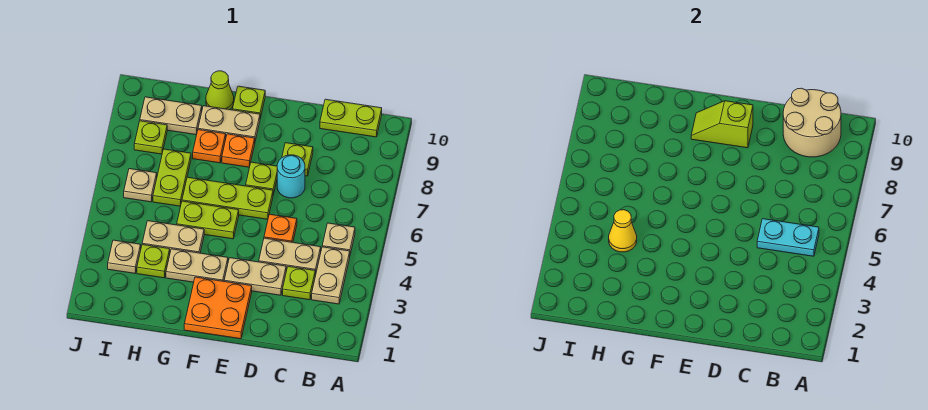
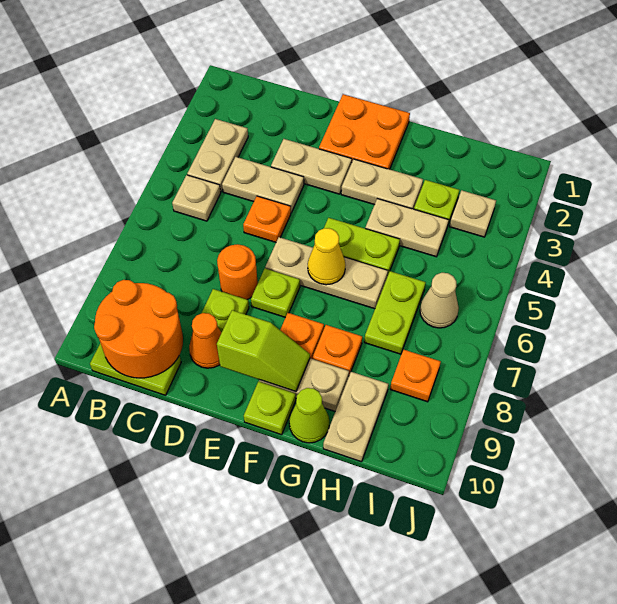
cyan 1x2 plate [757,219,819,256] -> none
tan 2x2 round brick [783,88,841,157] -> orange 2x2 round brick [94,280,183,378]
lime 1x1 plate [283,267,315,300] -> none
cyan 1x1 round brick [277,155,305,198] -> orange 1x1 round brick [217,244,258,300]
none -> orange 1x1 cone [189,313,222,368]
lime 1x3 plate [182,177,273,219] -> tan 1x3 plate [265,237,388,309]
yellow 1x1 cone [609,210,637,252] -> yellow 1x1 cone moved to [308,228,345,285]
tan 1x2 plate [140,97,202,135] -> tan 1x2 plate turned to [323,372,388,462]
tan 1x1 plate [124,169,157,202] -> tan 1x1 cone [420,273,459,328]
lime 1x1 plate [134,121,167,154] -> orange 1x1 plate [390,350,441,402]

